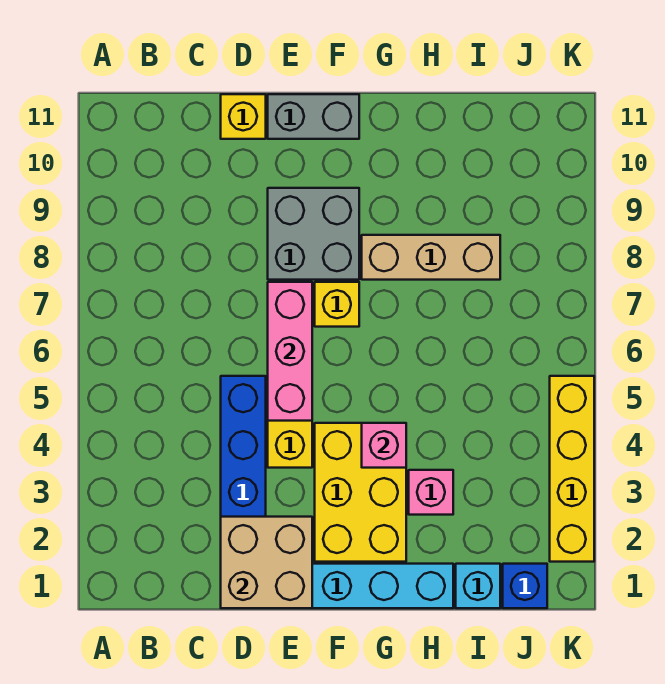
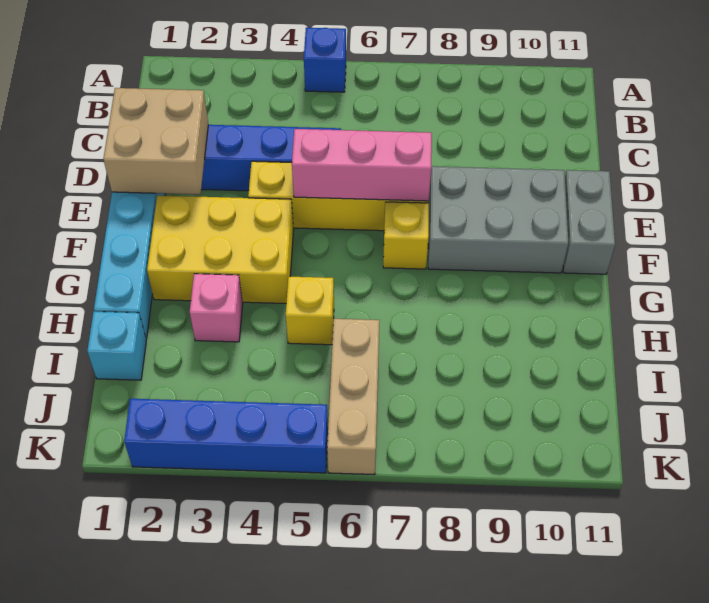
yellow 1x1 brick [221,94,266,139] -> yellow 1x1 brick moved to [286,277,334,345]
grey 2x2 brick [268,188,359,280] -> grey 2x3 brick [428,166,568,273]
pink 1x1 brick [362,423,406,468] -> none
tan 1x3 brick [362,235,500,280] -> tan 1x3 brick moved to [327,319,380,475]
blue 1x1 brick [503,564,547,608] -> blue 1x1 brick moved to [304,28,346,92]
yellow 1x4 brick [550,376,594,562] -> blue 1x4 brick [124,399,328,473]

